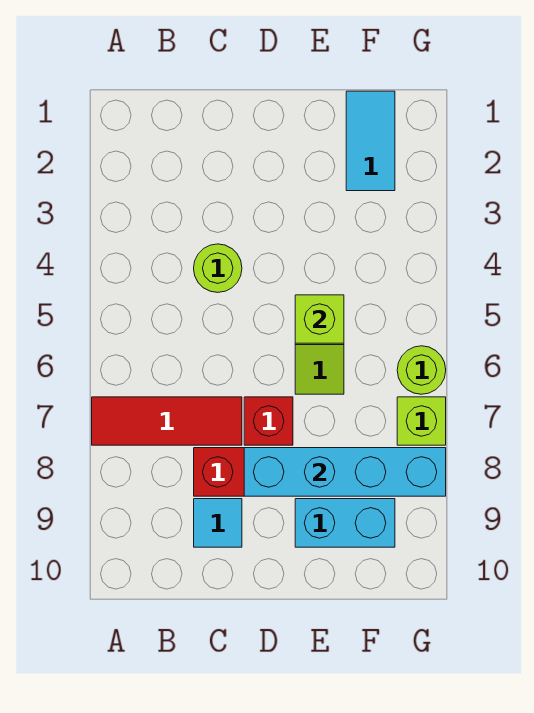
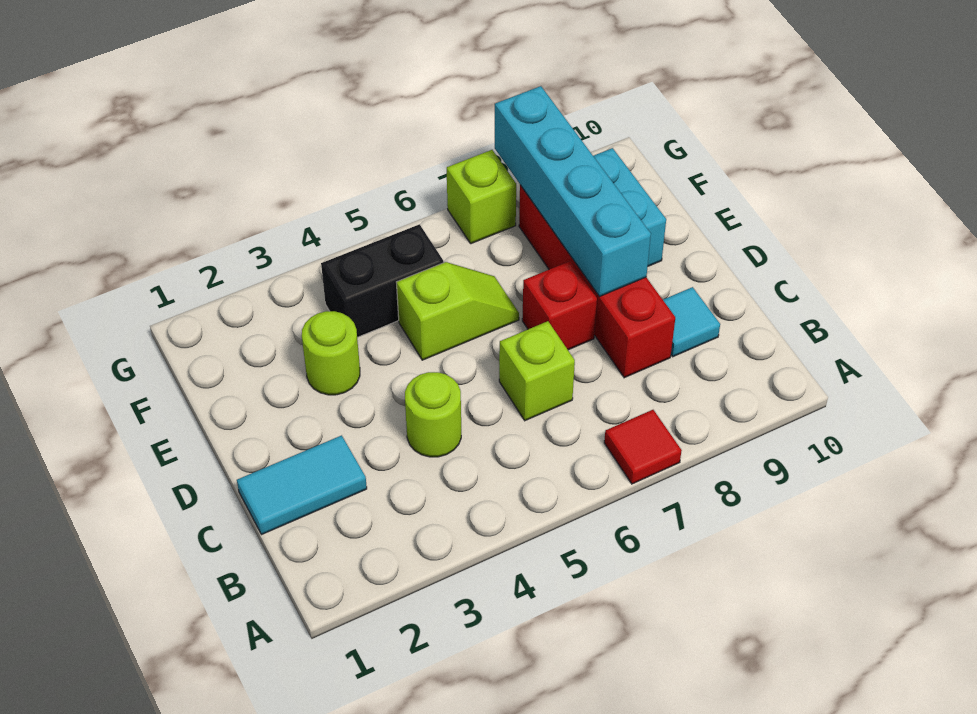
red 1x3 tile [92,397,242,445] -> red 1x1 tile [604,410,682,484]
lime 1x1 brick [295,295,344,343] -> lime 1x1 brick moved to [499,321,575,421]
cyan 1x2 tile [346,91,395,191] -> cyan 1x2 tile moved to [237,435,367,534]
none -> black 1x2 brick [321,224,444,337]
lime 1x1 round brick [397,346,446,394] -> lime 1x1 round brick moved to [302,311,360,395]

